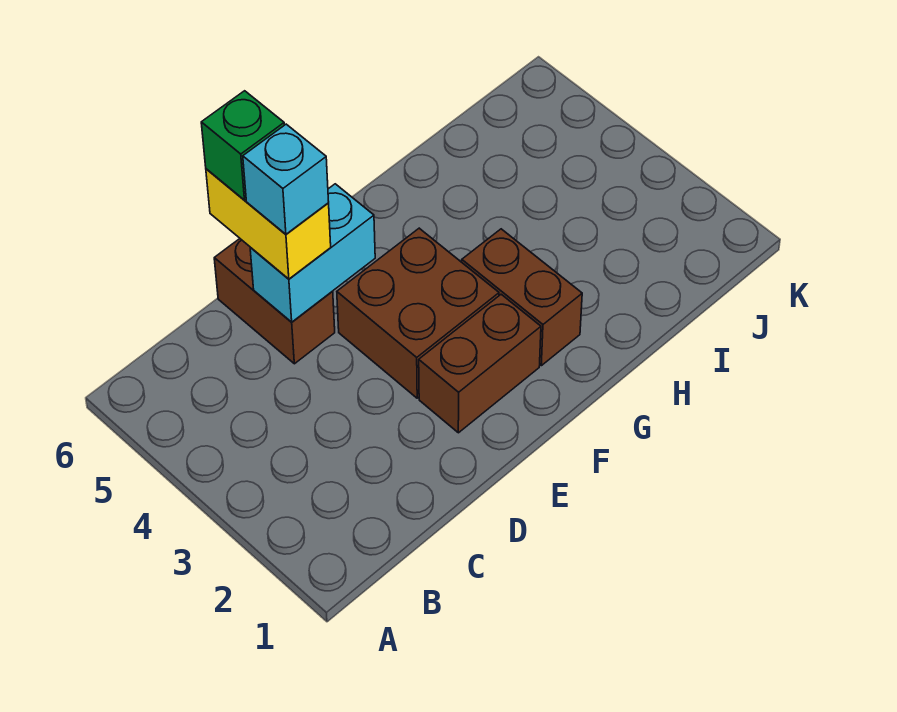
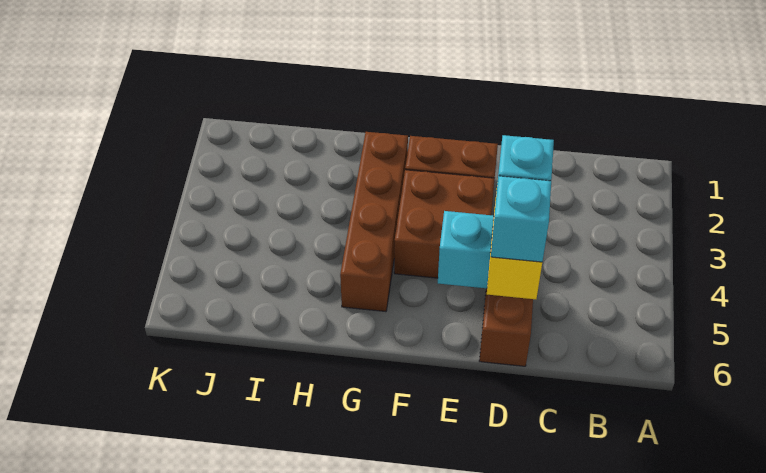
green 1x1 brick [201,91,284,200] -> cyan 1x1 brick [491,176,551,262]
brown 1x2 brick [462,229,582,366] -> brown 1x4 brick [340,132,408,311]

